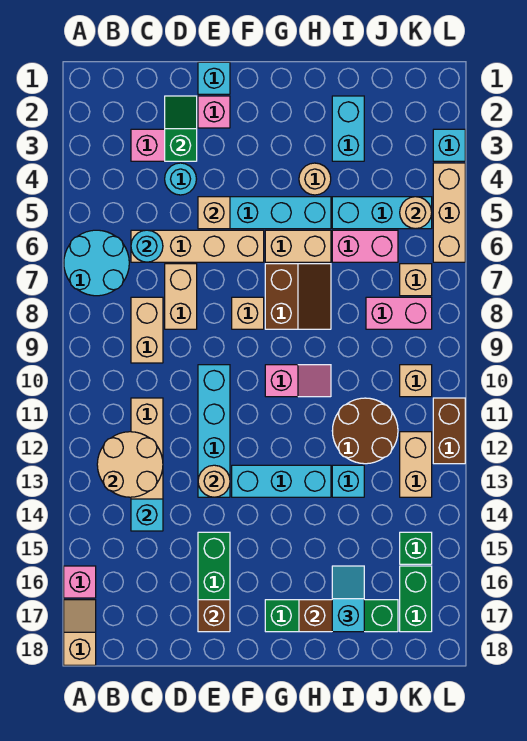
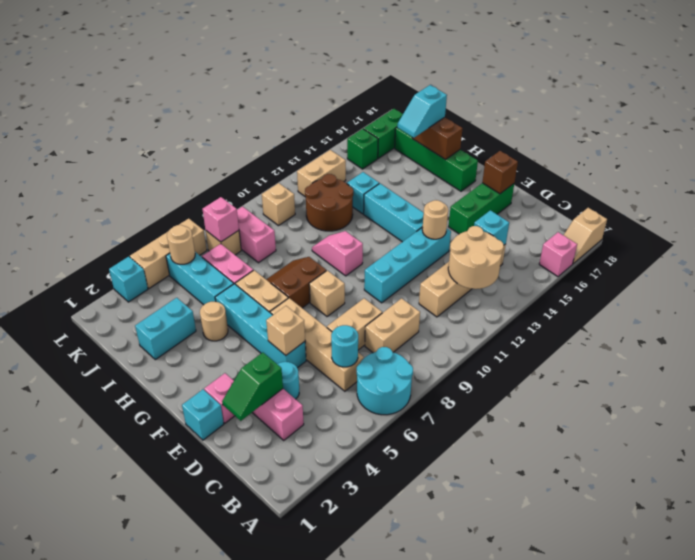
none -> pink 1x1 brick [202,197,239,242]
brown 1x2 brick [433,398,465,464] -> none

